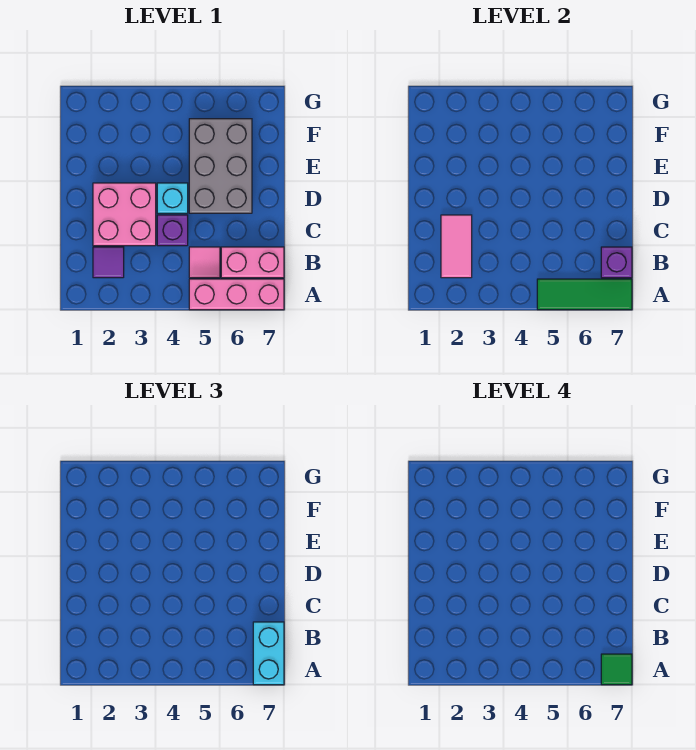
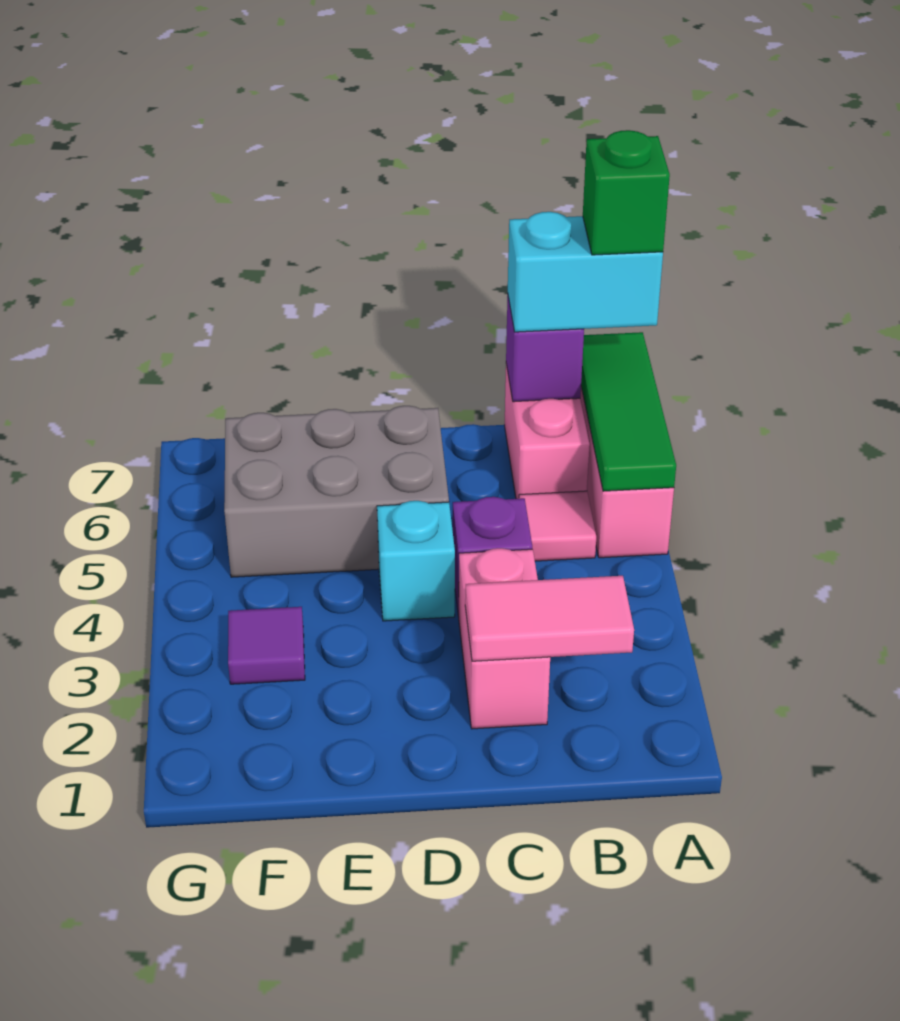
green 1x1 tile [601,654,632,685] -> green 1x1 brick [583,130,670,255]
purple 1x1 tile [93,247,124,278] -> purple 1x1 tile moved to [228,607,305,684]
pink 2x2 brick [93,183,156,246] -> pink 1x2 brick [459,548,550,729]

